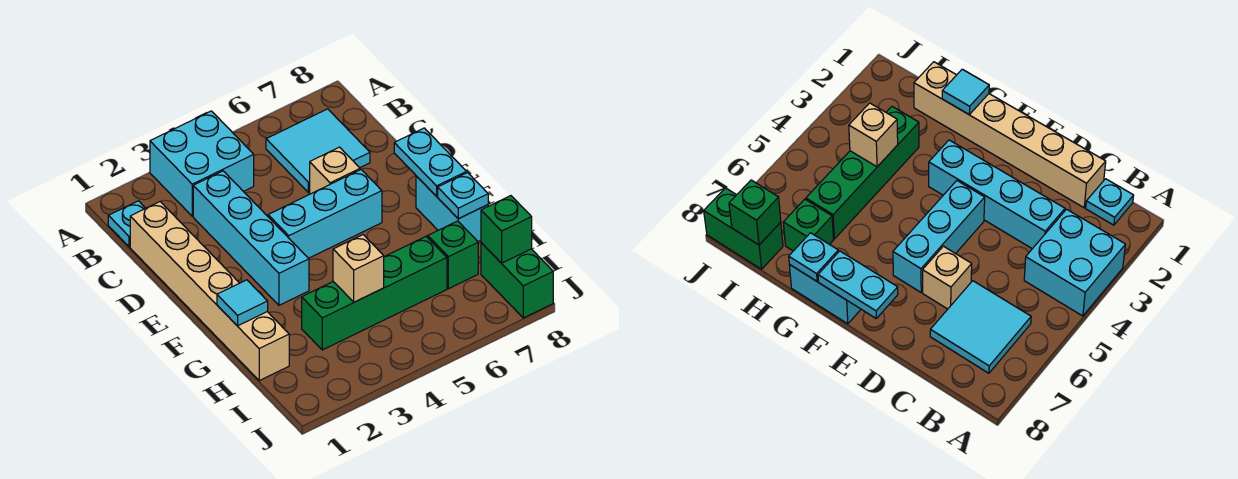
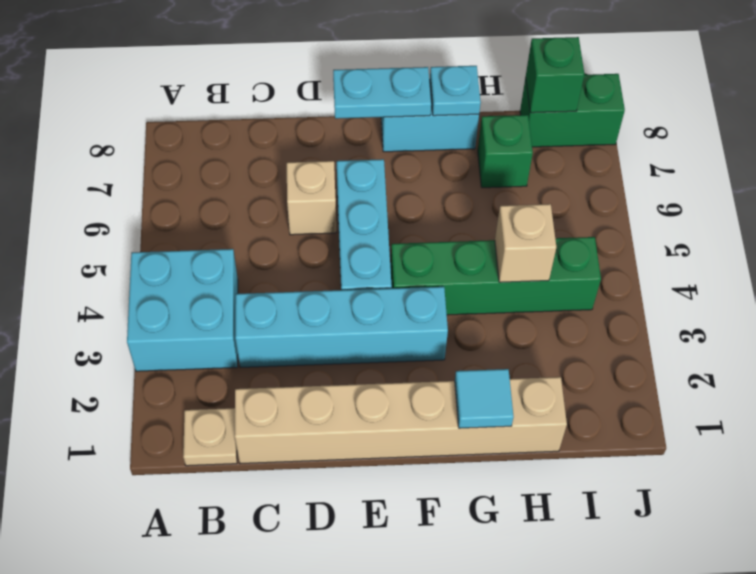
cyan 1x1 plate [108,201,146,247] -> tan 1x1 plate [183,408,237,466]
cyan 2x2 tile [266,109,370,193] -> none
green 1x4 brick [302,236,447,350] -> green 1x4 brick turned to [391,237,601,315]

